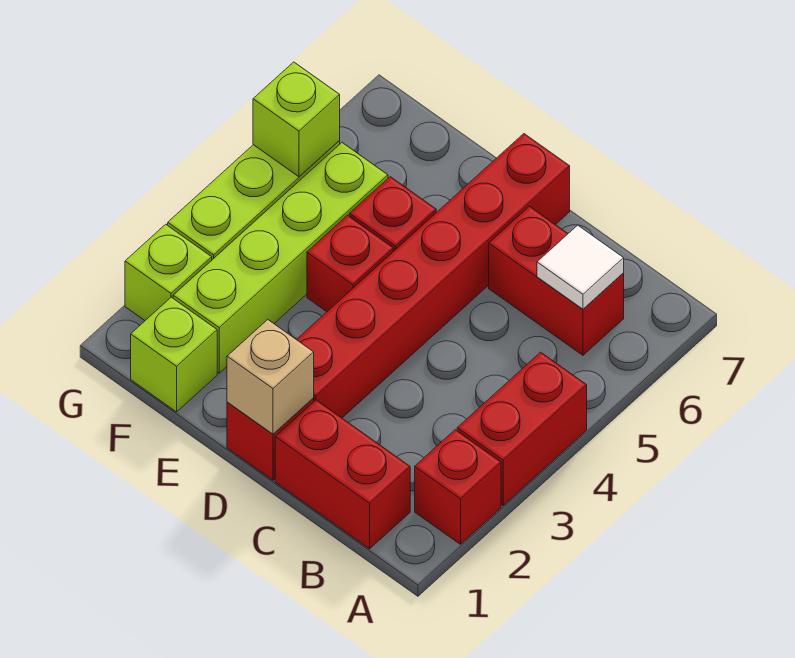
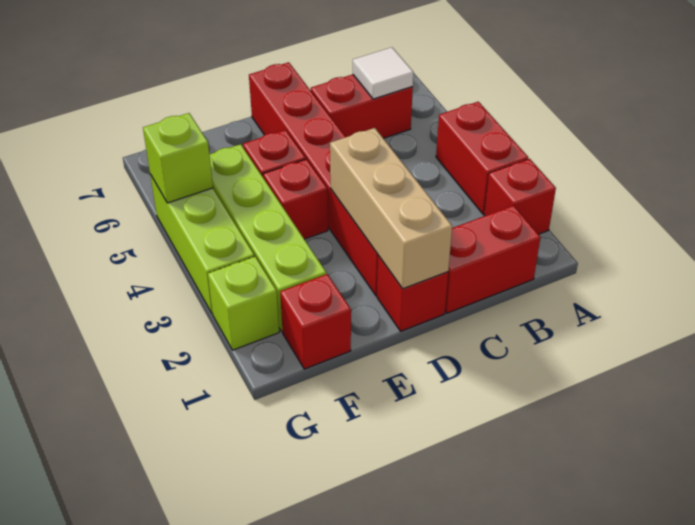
tan 1x1 brick [227,320,314,434] -> tan 1x3 brick [330,128,452,289]
lime 1x1 brick [131,297,217,412] -> red 1x1 brick [280,274,351,369]

